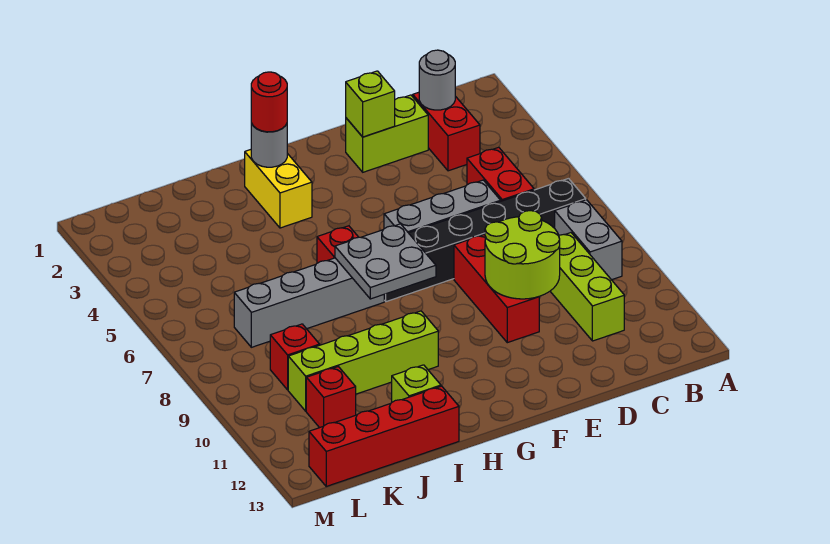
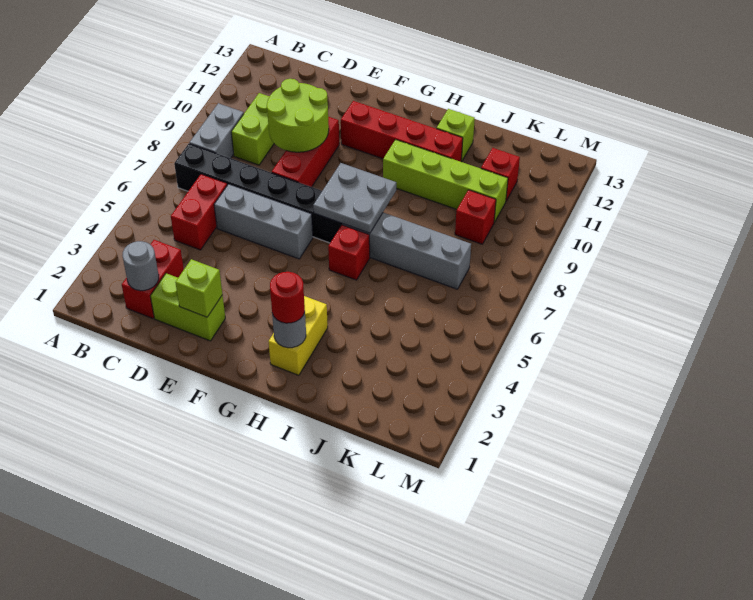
lime 1x3 brick [550,233,624,341] -> lime 1x2 brick [231,93,274,165]
red 1x4 brick [309,386,459,486] -> red 1x4 brick moved to [341,101,463,162]

